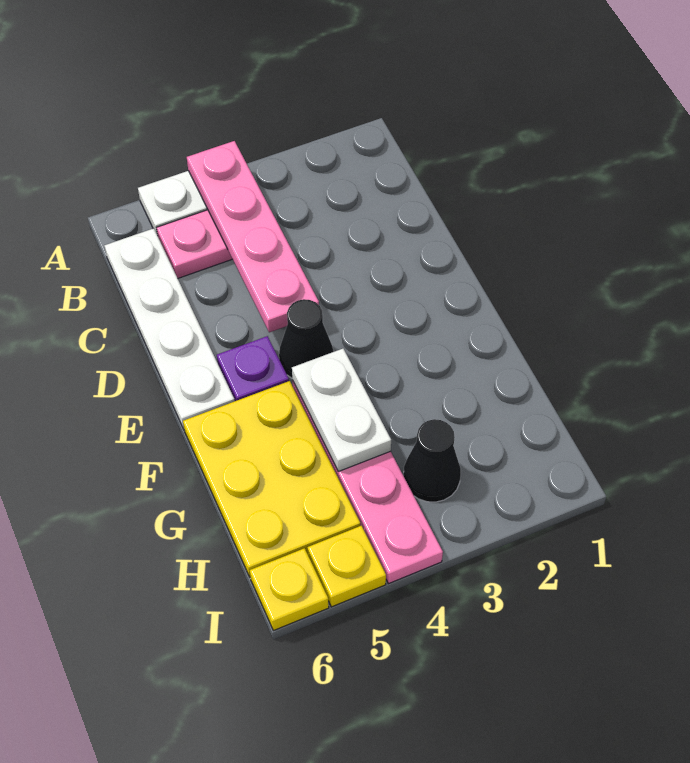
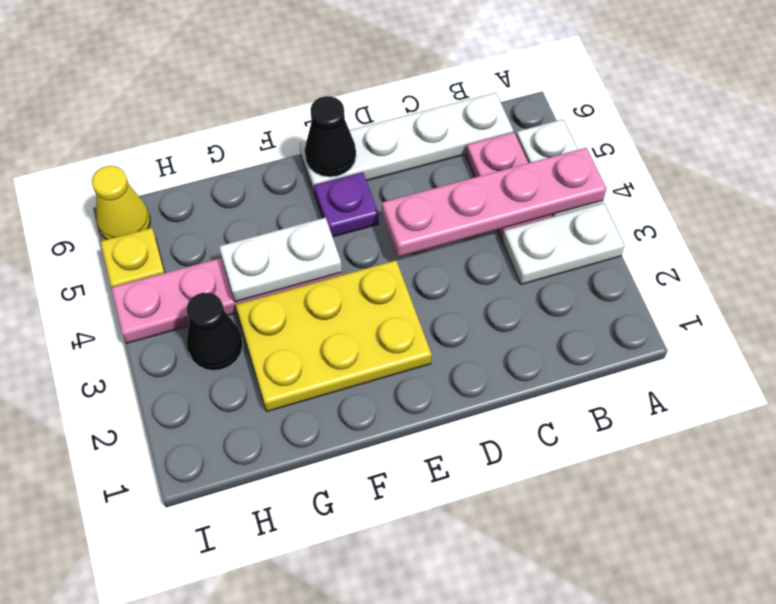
none -> white 1x2 plate [502,203,624,285]
black 1x1 cone [279,299,334,378] -> black 1x1 cone moved to [305,96,356,177]
yellow 2x3 plate [183,381,360,577] -> yellow 2x3 plate moved to [236,261,432,411]
yellow 1x1 plate [250,548,329,631] -> yellow 1x1 cone [92,166,150,240]

